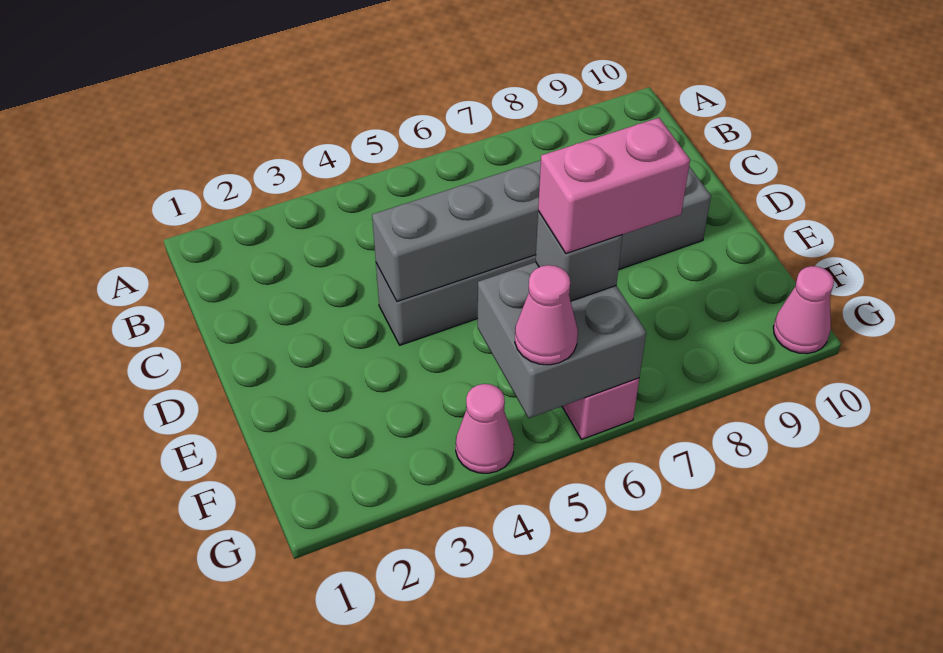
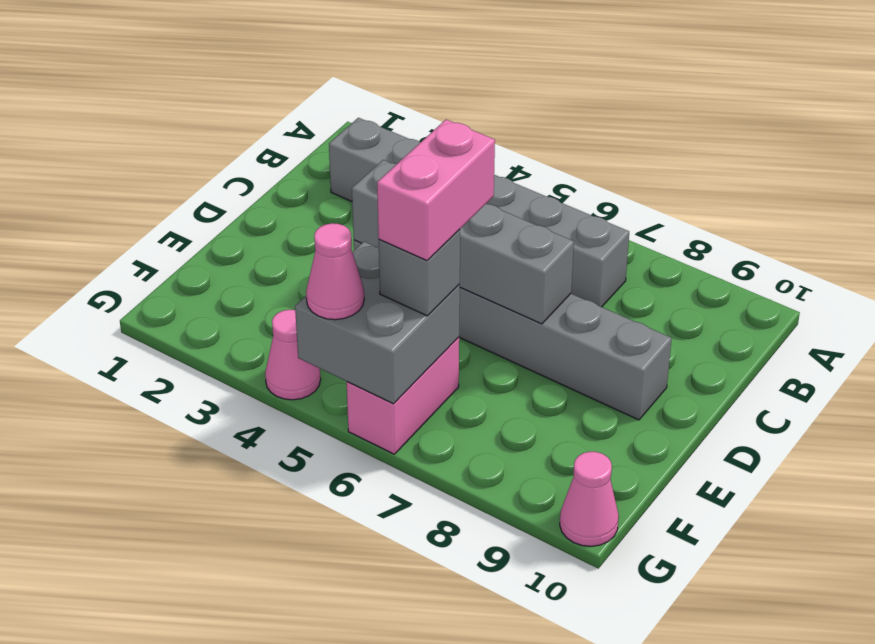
none -> grey 1x6 brick [329,118,629,307]
pink 1x2 brick [538,118,690,254] -> pink 1x2 brick turned to [377,119,495,261]

